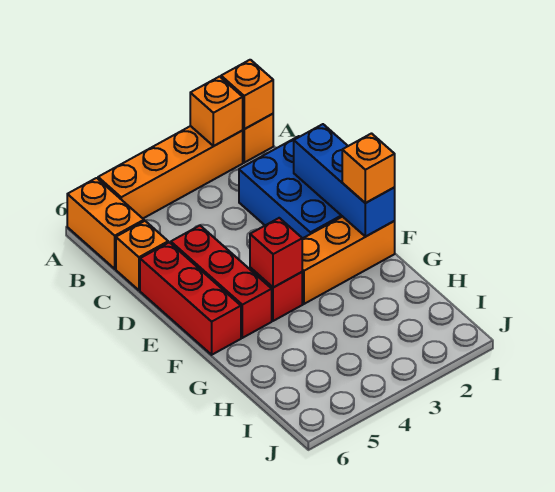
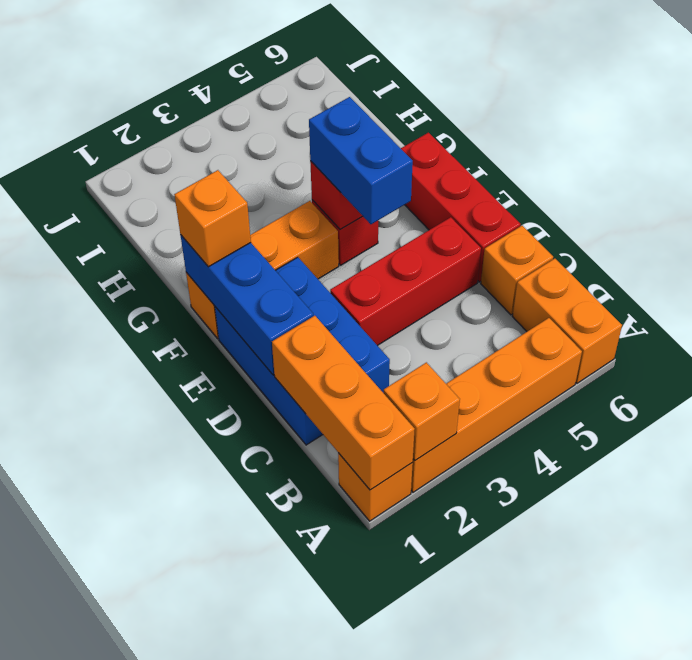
orange 1x1 brick [221,60,273,129] -> orange 1x3 brick [272,316,415,490]
red 1x3 brick [171,225,272,338] -> red 1x3 brick turned to [330,217,481,346]
none -> blue 1x2 brick [309,97,413,224]

